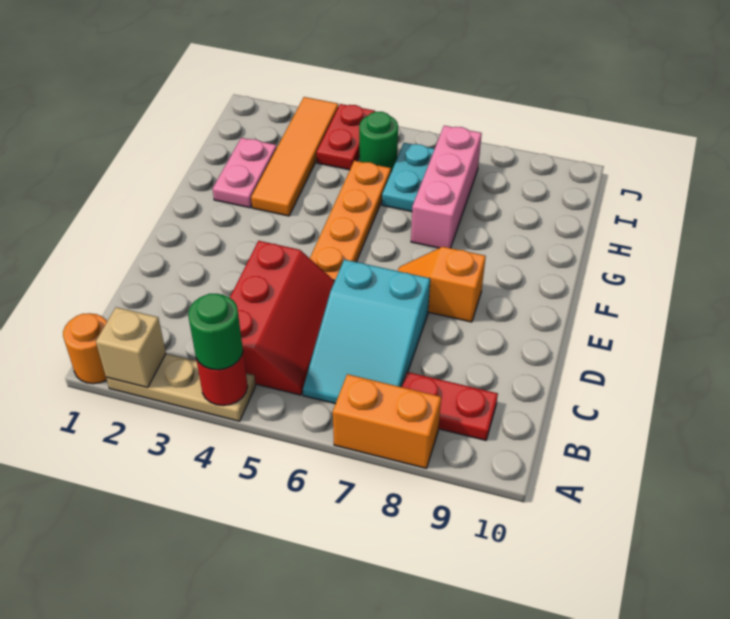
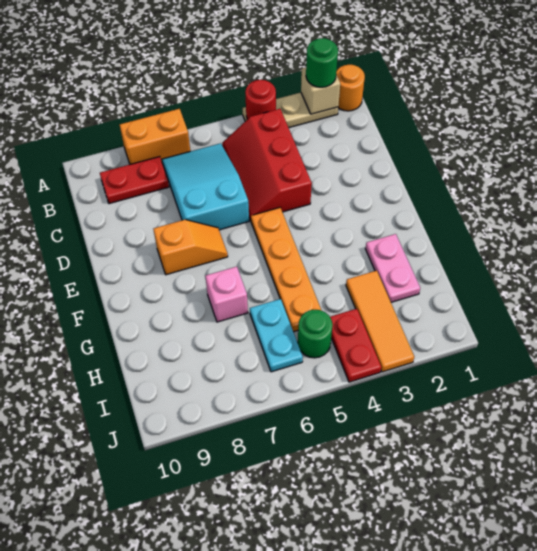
green 1x1 round brick [188,294,243,370] -> green 1x1 round brick moved to [306,38,338,87]
orange 1x4 tile [251,97,338,216] -> orange 1x3 tile [346,271,414,372]
pink 1x3 brick [411,126,482,248] -> pink 1x1 brick [205,267,248,322]

